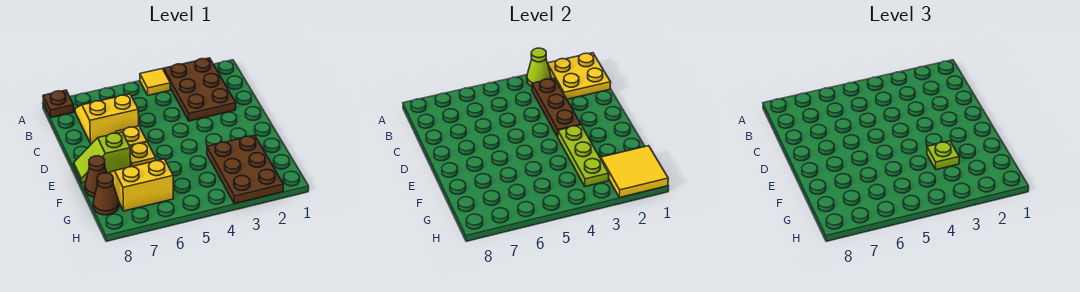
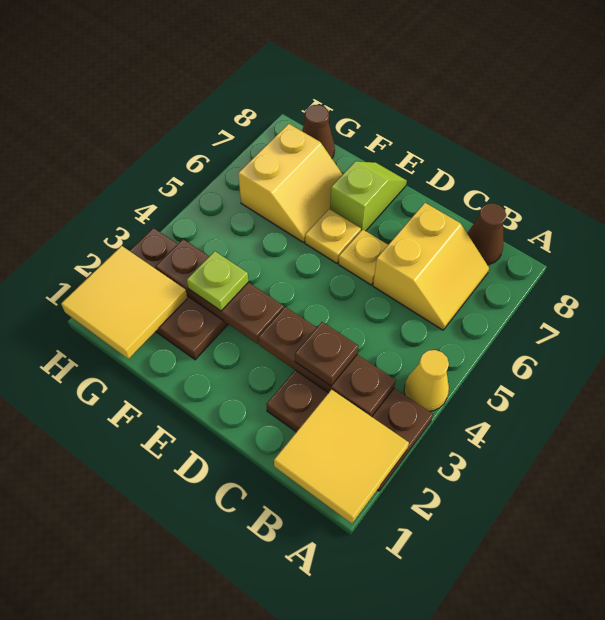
yellow 2x2 plate [547,53,611,99] -> yellow 2x2 tile [274,390,409,523]
lime 1x1 cone [527,48,551,86] -> none
yellow 1x1 tile [140,69,170,95] -> yellow 1x1 cone [404,350,449,411]
brown 1x1 plate [43,90,74,118] -> brown 1x1 plate moved to [295,322,358,386]
lime 1x3 plate [558,125,609,187] -> brown 1x3 plate [156,239,284,344]
brown 1x1 cone [85,156,107,197] -> brown 1x1 cone moved to [467,203,506,265]

